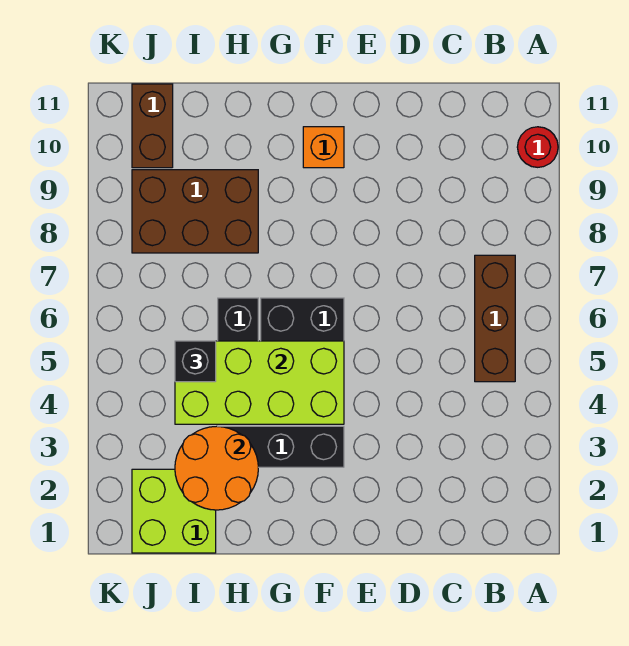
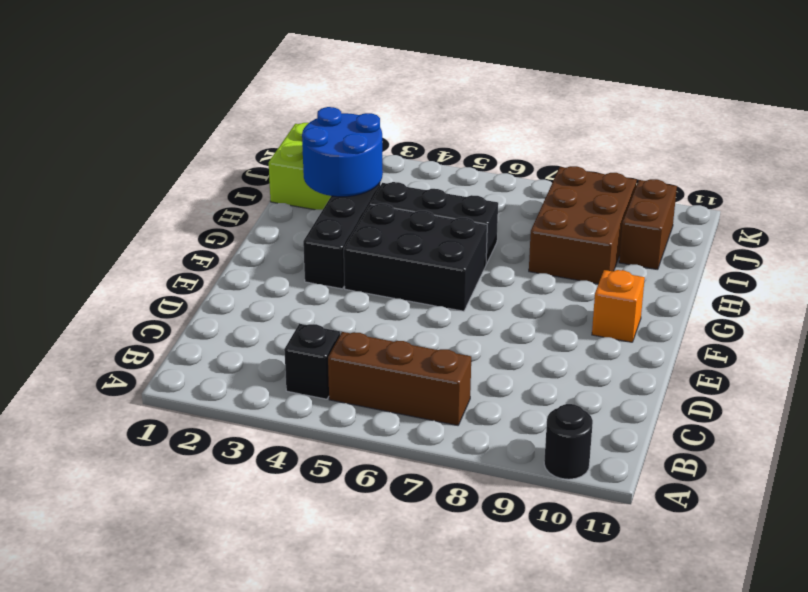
red 1x1 round brick [517,127,558,167] -> black 1x1 round brick [544,404,593,479]
lime 2x4 brick [175,341,344,424] -> none
orange 2x2 round brick [175,426,258,510] -> blue 2x2 round brick [302,107,383,197]
black 1x1 brick [175,341,216,382] -> black 1x1 brick moved to [284,324,340,399]
brown 1x2 brick [132,84,173,168] -> brown 1x2 brick turned to [619,179,677,270]

